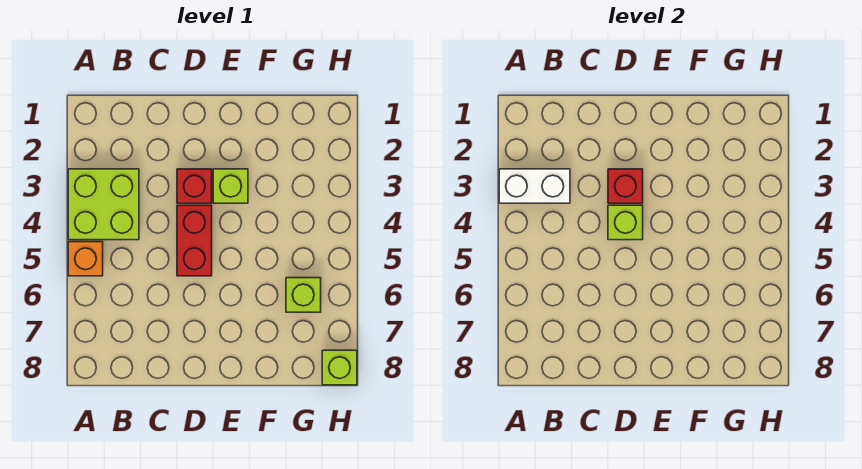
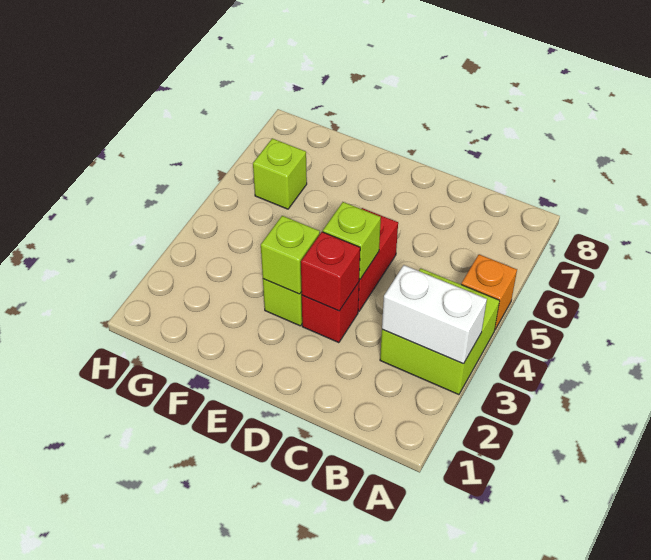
lime 1x1 brick [322,350,357,385] -> lime 1x1 brick moved to [261,216,320,294]

